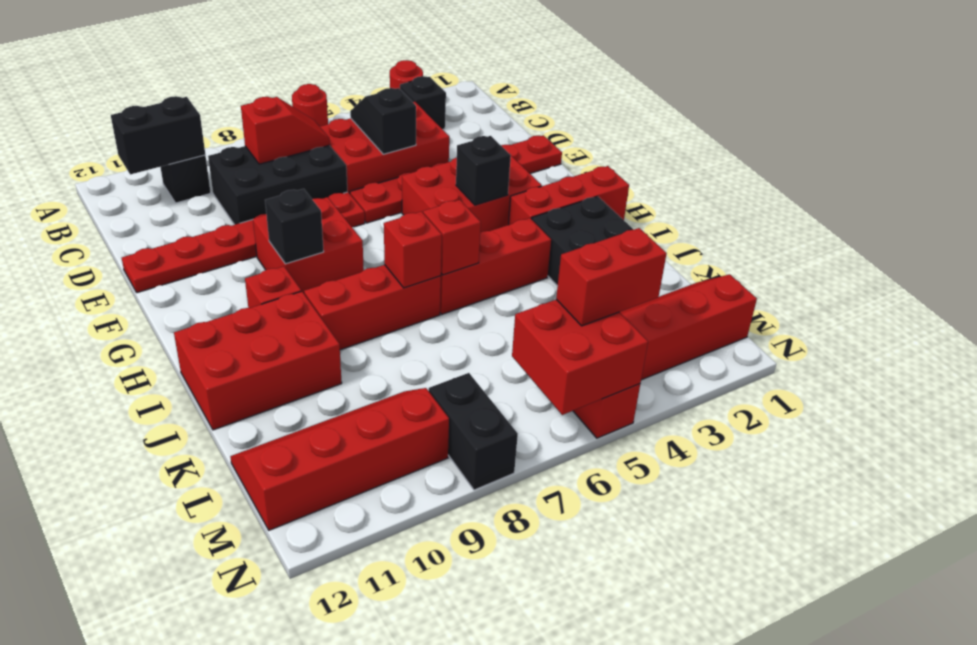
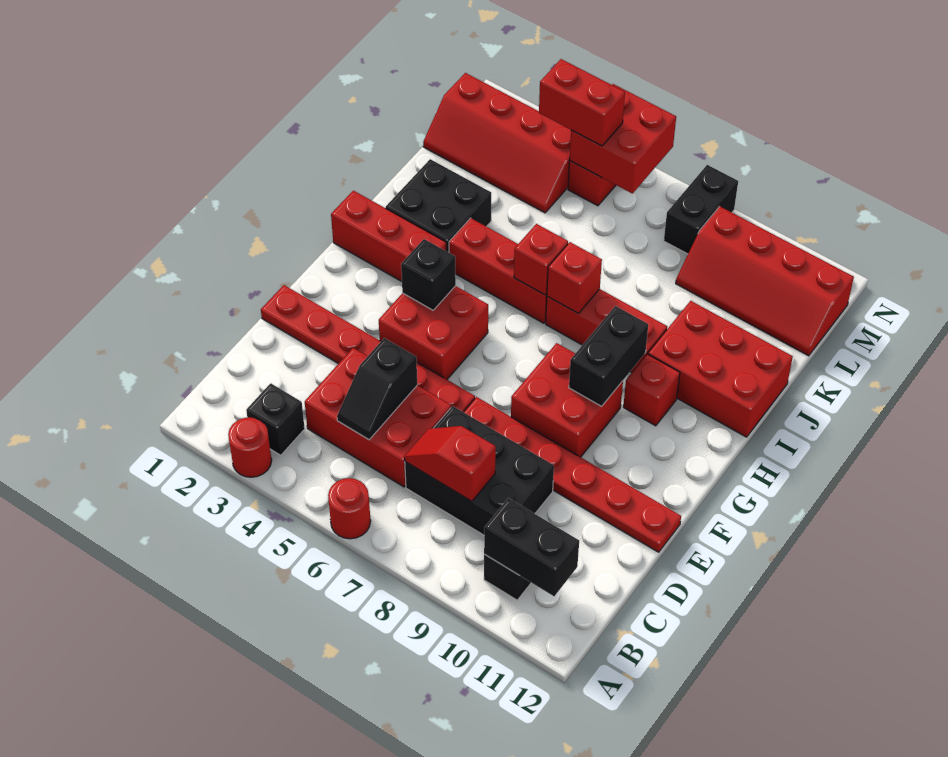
red 2x3 brick [402,156,542,233] -> red 2x2 brick [379,286,488,379]
black 1x1 brick [265,189,324,264] -> black 1x2 brick [569,306,648,406]

